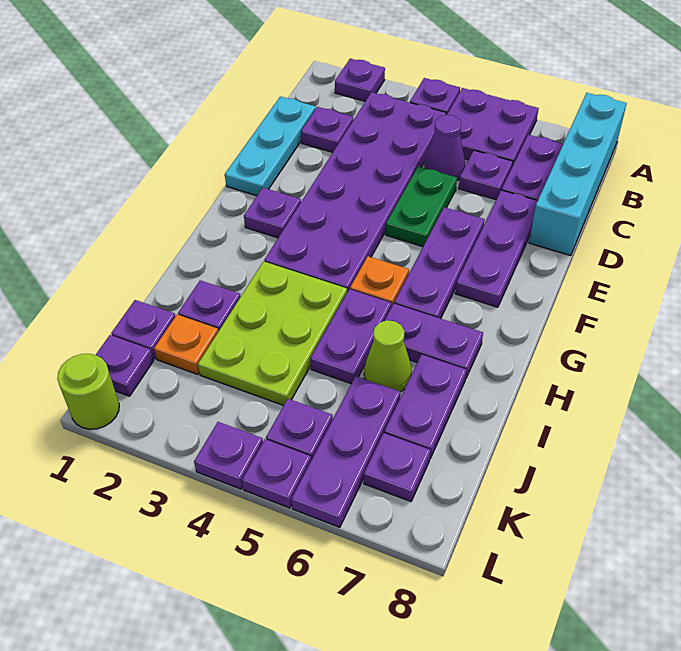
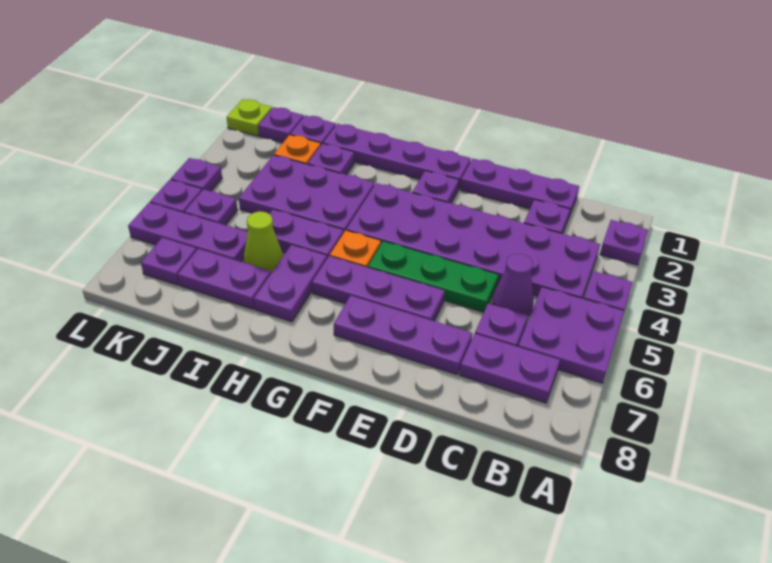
cyan 1x4 brick [529,93,627,256] -> none
cyan 1x3 plate [225,97,316,196] -> purple 1x3 plate [460,159,579,216]
green 1x2 plate [386,166,457,247] -> green 1x3 plate [368,241,498,312]
none -> purple 1x4 plate [323,124,471,189]
lime 2x3 plate [198,261,347,406] -> purple 2x3 plate [239,155,374,232]
lime 1x1 round brick [57,354,119,429] -> lime 1x1 plate [227,99,272,136]

